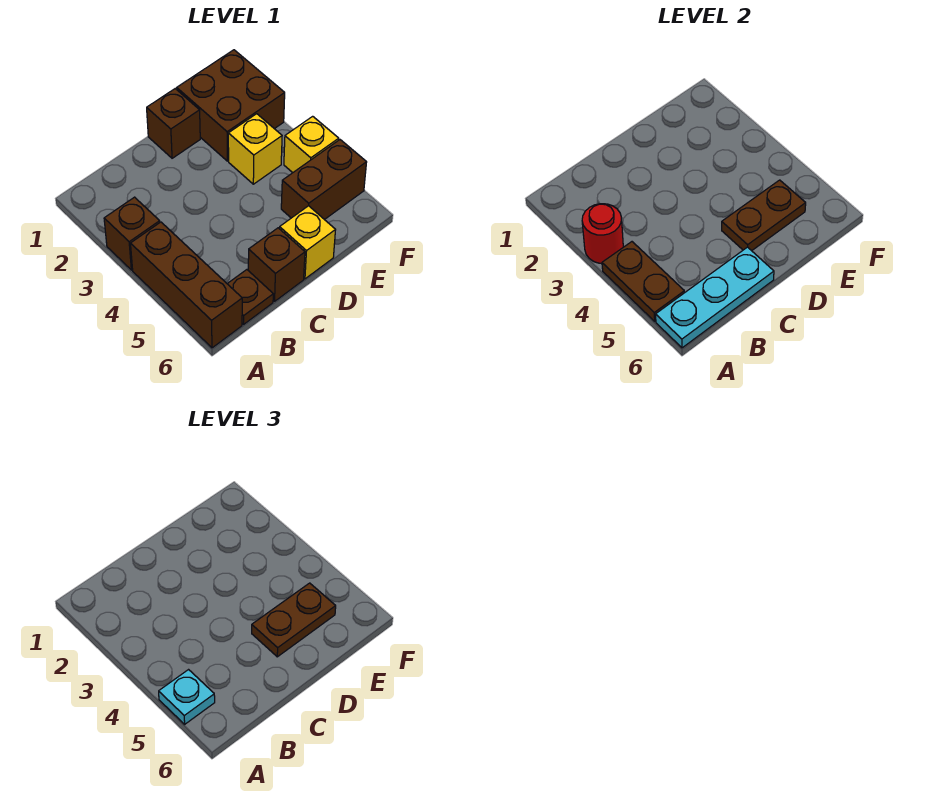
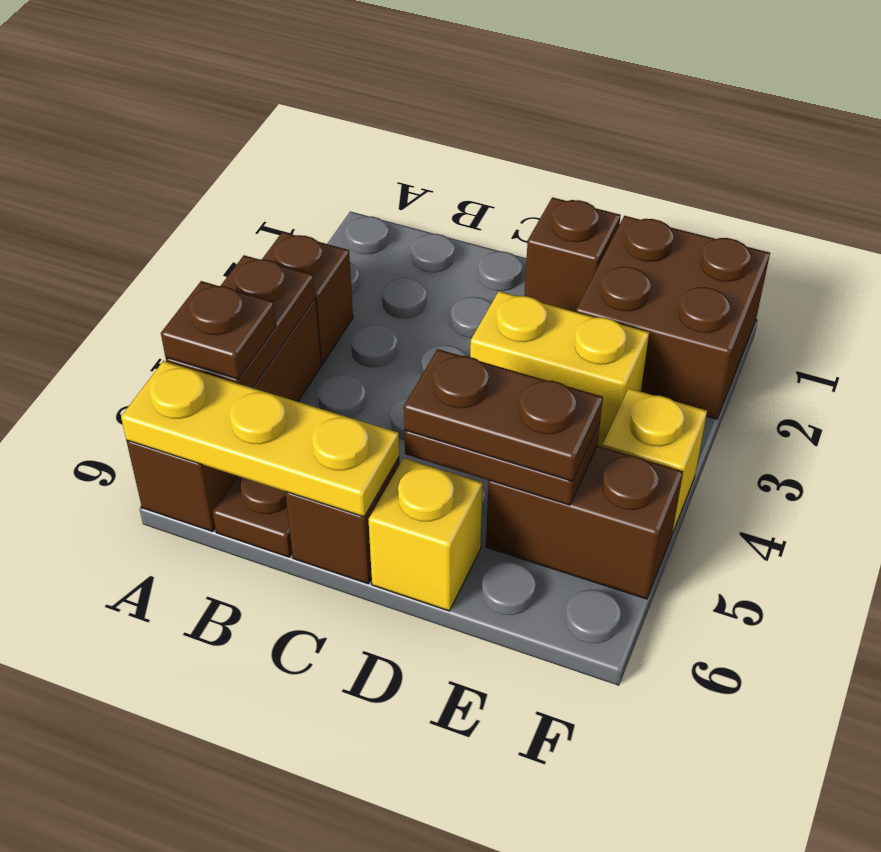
red 1x1 round brick [582,204,623,264] -> none
cyan 1x1 plate [159,670,215,724] -> brown 1x1 plate [161,281,276,379]
cyan 1x3 plate [656,247,774,348] -> yellow 1x3 plate [121,361,399,517]
yellow 1x1 brick [228,114,282,184] -> yellow 1x2 brick [470,291,649,447]

